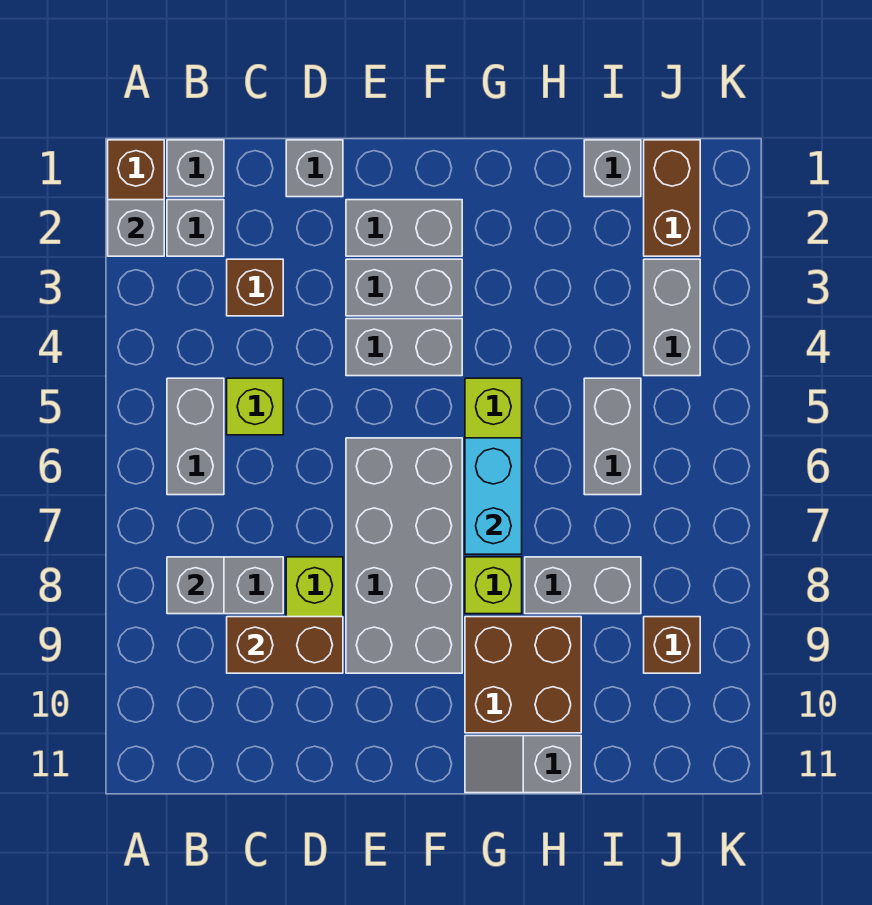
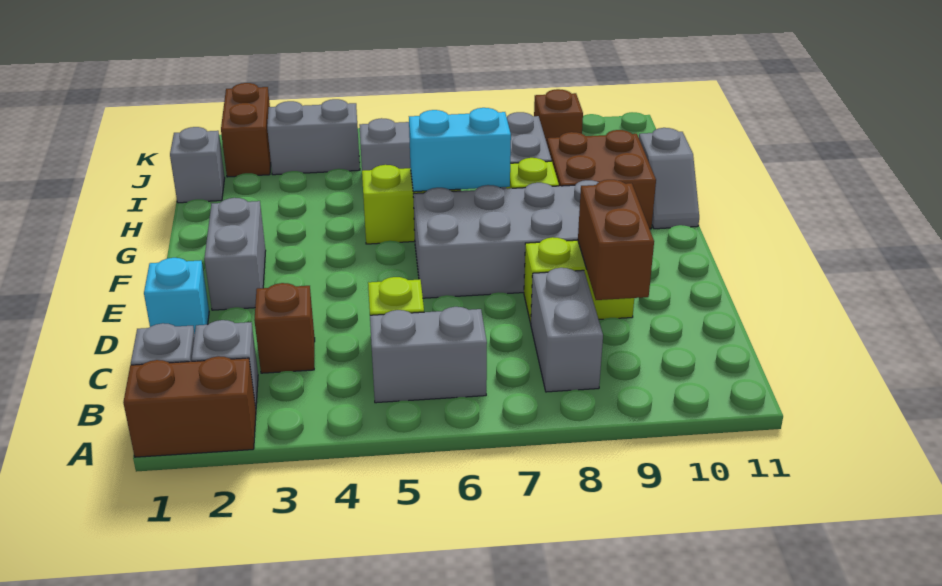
grey 1x1 brick [108,200,164,256] -> none
grey 1x1 brick [167,557,224,614] -> none
grey 1x1 brick [286,140,343,197] -> cyan 1x1 brick [144,258,209,334]
grey 1x2 brick [346,259,462,316] -> none
grey 1x2 brick [346,319,462,376] -> none
brown 1x2 brick [644,140,700,256] -> brown 1x2 brick turned to [221,83,271,177]

